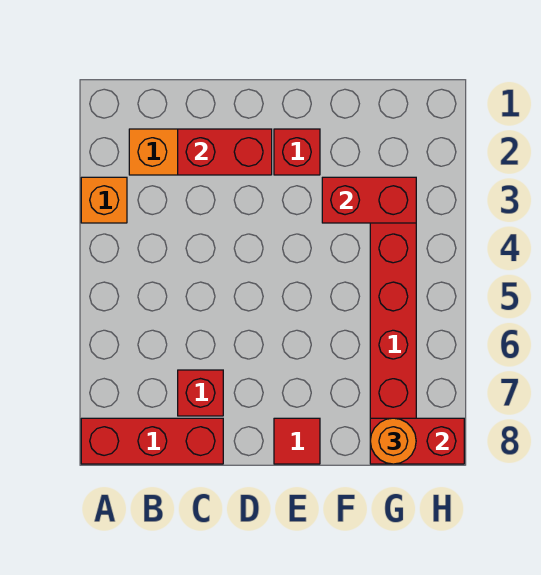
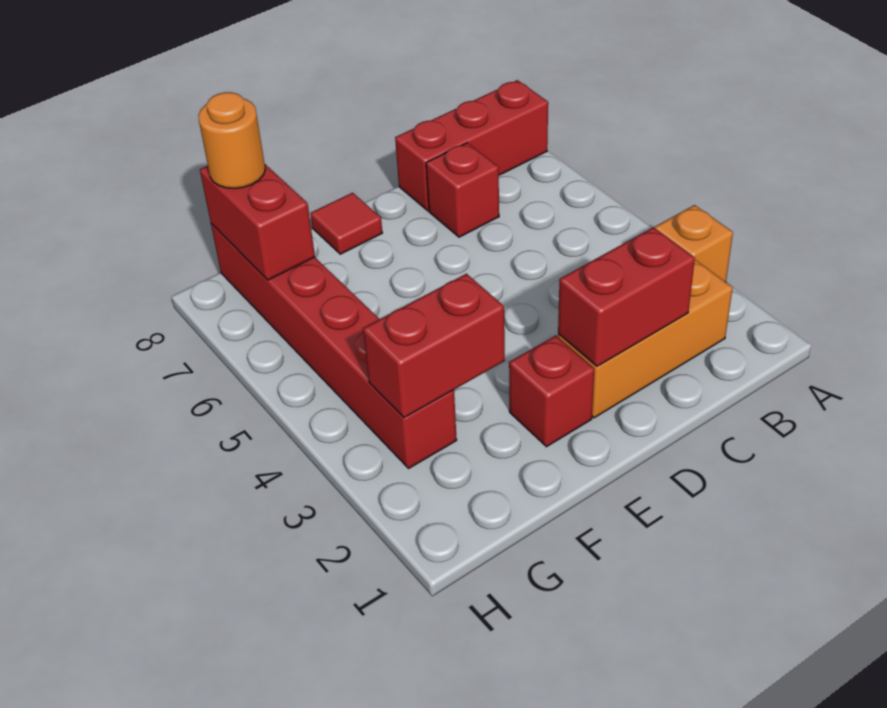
red 1x2 brick [370,418,464,464] -> red 1x2 brick turned to [200,164,315,280]

